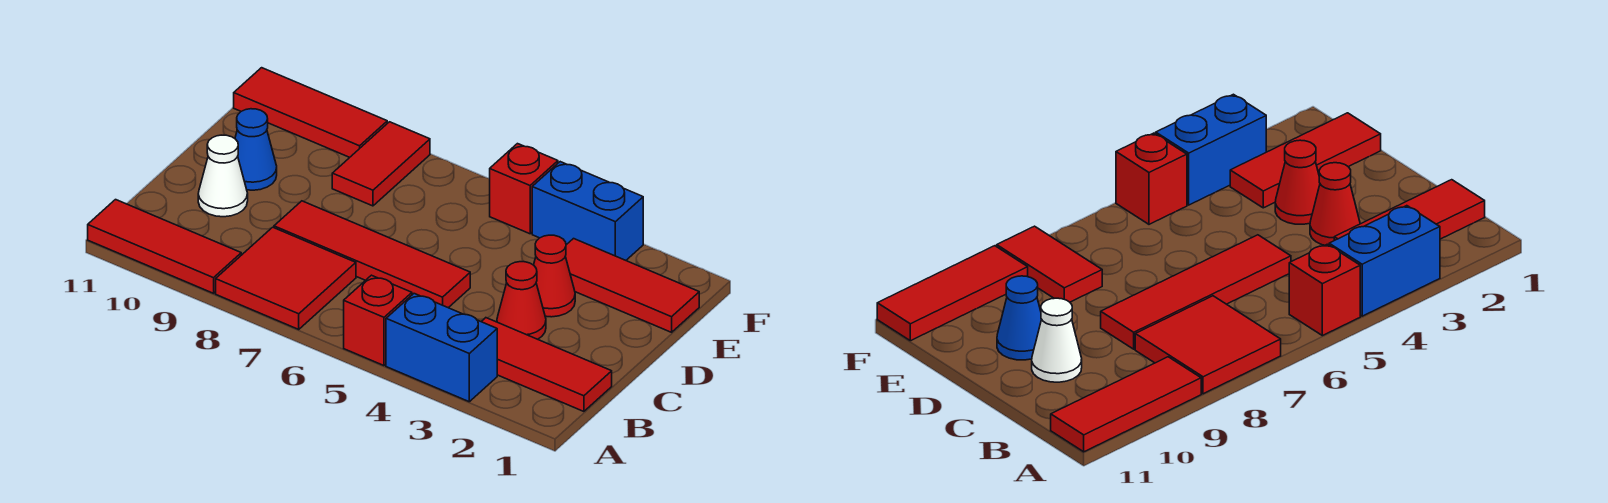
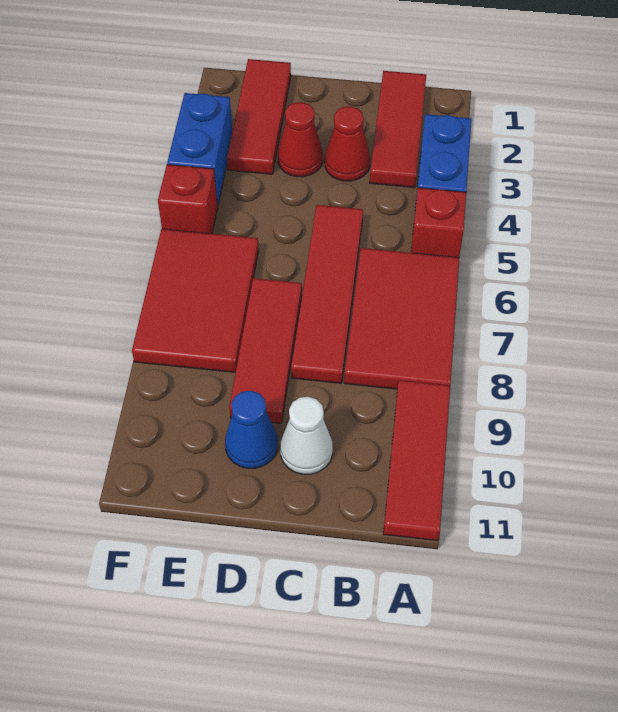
red 2x2 tile [216,227,356,329] -> red 2x3 tile [344,248,459,389]
red 1x2 tile [332,122,430,206] -> red 2x3 tile [132,229,259,372]
red 1x3 tile [234,68,387,157] -> red 1x3 tile moved to [229,278,302,423]

